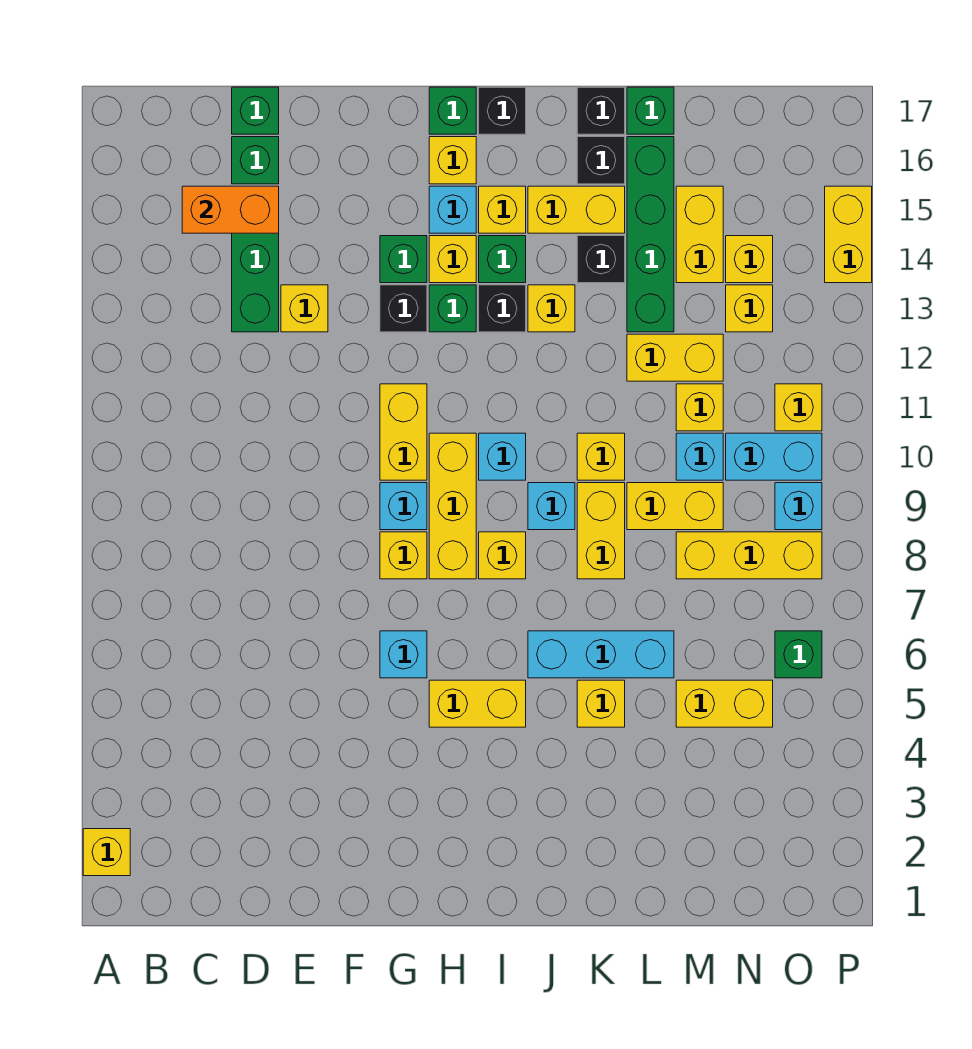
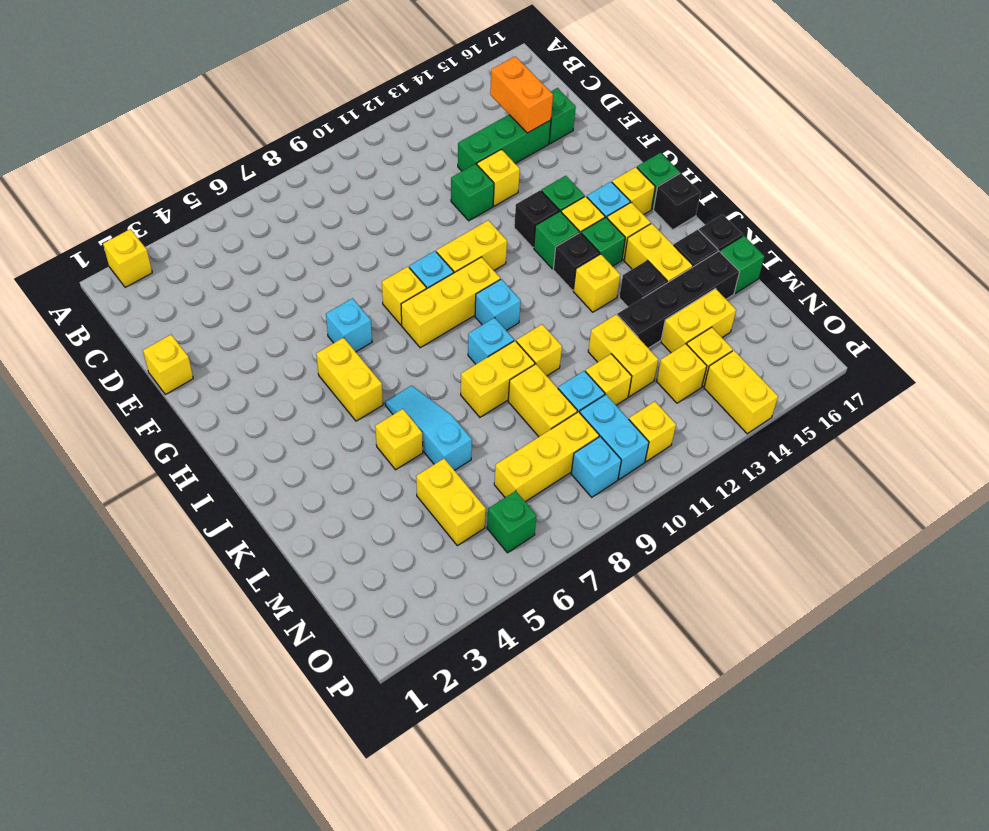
green 1x1 brick [232,87,279,134] -> green 1x1 brick moved to [451,164,494,221]
yellow 1x1 brick [479,532,526,579] -> yellow 1x1 brick moved to [143,335,193,394]
cyan 1x3 brick [528,631,674,678] -> cyan 1x3 slope [385,386,472,470]
green 1x4 brick [627,137,674,332] -> black 1x4 brick [618,251,740,348]
yellow 1x3 brick [676,532,822,579] -> yellow 1x3 brick turned to [494,412,599,502]
yellow 1x2 brick [825,186,872,283] -> yellow 1x2 brick turned to [704,350,778,434]

